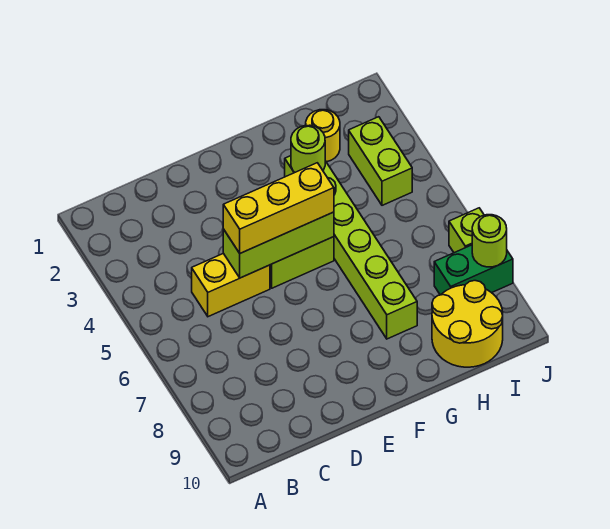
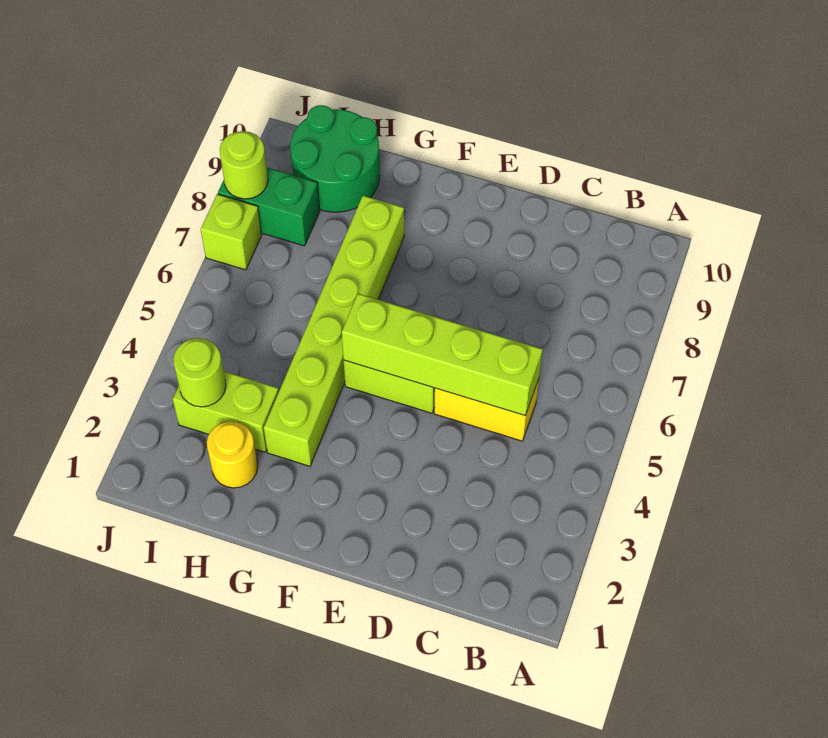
lime 1x3 brick [223,212,334,278] -> lime 1x4 brick [342,294,543,416]
yellow 1x3 brick [223,163,334,253] -> none
lime 1x1 round brick [291,125,325,172] -> lime 1x1 round brick moved to [173,338,226,407]
yellow 2x2 round brick [432,281,503,367] -> green 2x2 round brick [290,105,380,212]
lime 1x2 brick [349,117,412,205] -> lime 1x2 brick turned to [173,371,279,452]

